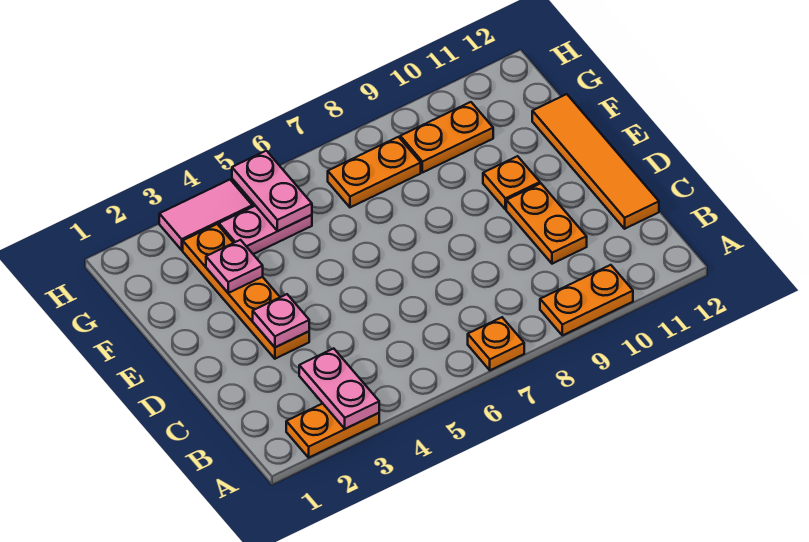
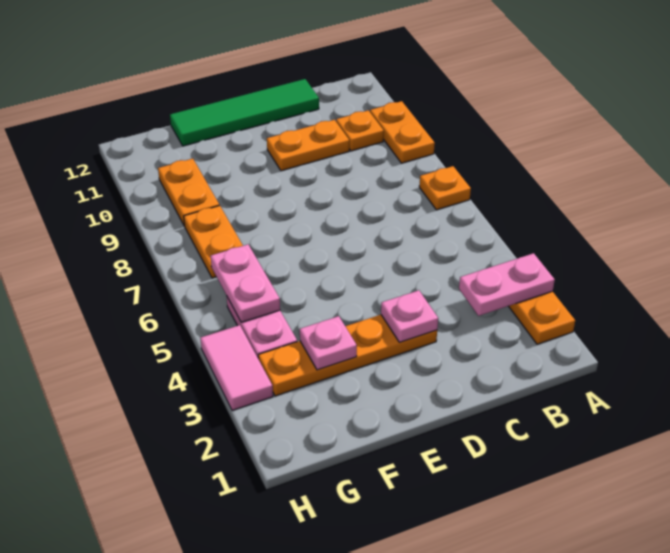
orange 1x4 tile [532,94,659,229] -> green 1x4 tile [170,79,319,146]
orange 1x1 plate [483,156,540,209] -> orange 1x1 plate moved to [336,110,384,151]
pink 1x2 plate [232,151,312,231] -> pink 1x2 plate turned to [211,244,280,322]

